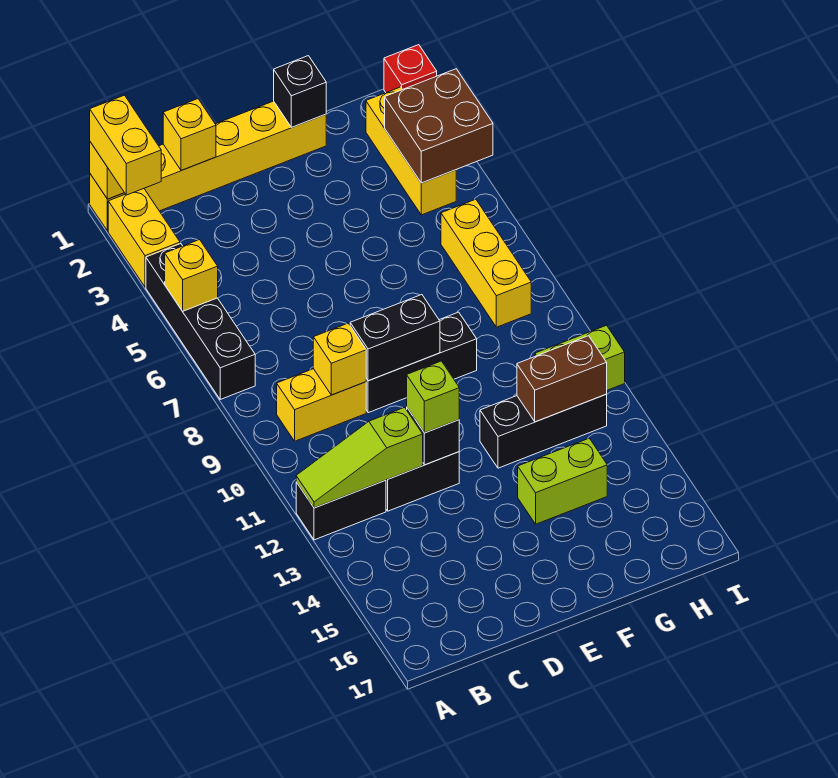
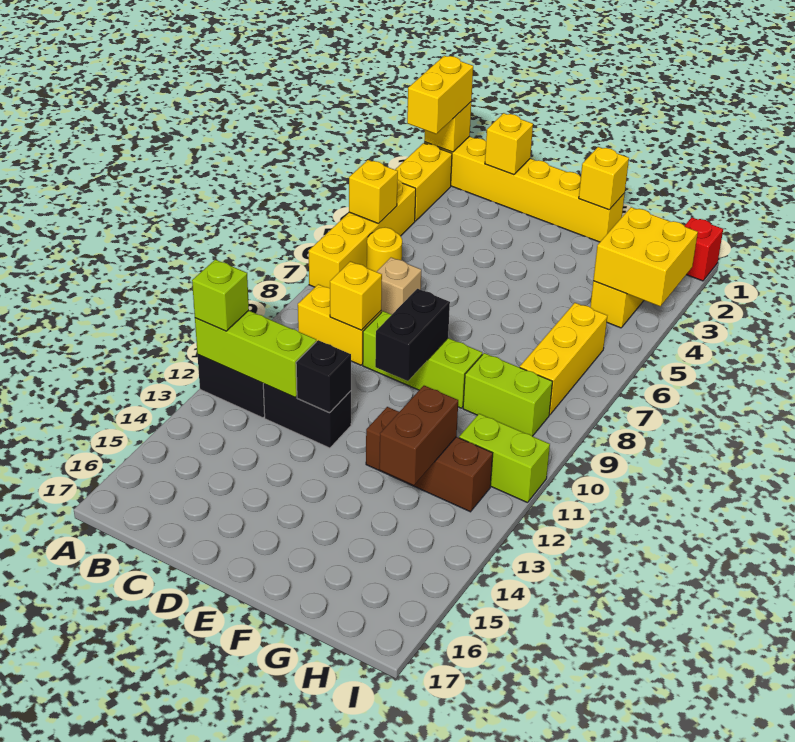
black 1x4 brick [146,244,255,399] -> yellow 1x4 brick [309,180,416,288]
lime 1x3 slope [296,407,423,508] -> lime 1x3 brick [195,311,316,397]
none -> yellow 1x1 round brick [367,228,402,272]
none -> tan 1x1 brick [377,258,421,314]
black 1x3 brick [366,312,477,413] -> lime 1x3 brick [363,311,482,408]
black 1x2 brick [350,295,440,381] -> black 1x2 brick turned to [375,289,450,381]
lime 1x1 brick [407,361,459,433] -> lime 1x1 brick moved to [192,260,249,331]
black 1x1 brick [274,56,326,127] -> yellow 1x1 brick [579,147,629,210]
black 1x3 brick [480,394,607,468] -> brown 1x3 brick [366,407,493,512]
lime 1x2 brick [518,438,607,524] -> lime 1x2 brick moved to [463,353,553,436]
brown 1x2 brick [517,336,607,422] -> brown 1x2 brick turned to [379,386,458,485]
brown 2x2 brick [385,69,493,183] -> yellow 2x2 brick [593,207,698,306]

